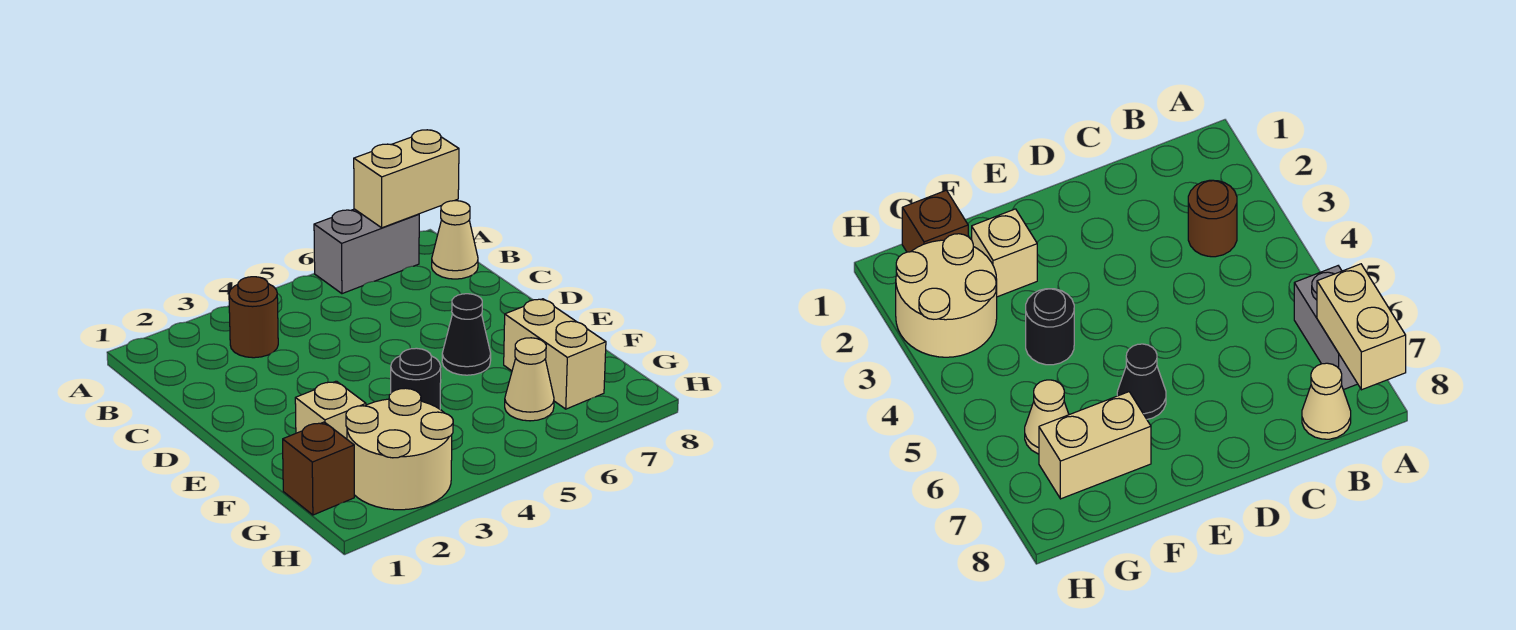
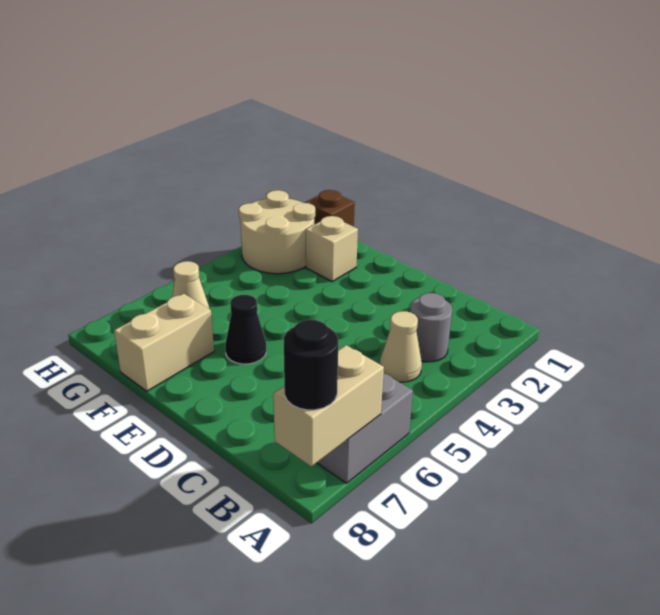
brown 1x1 round brick [229,277,278,358] -> grey 1x1 round brick [410,293,452,362]
tan 1x1 cone [432,201,478,279] -> tan 1x1 cone moved to [380,311,422,382]
black 1x1 round brick [391,348,441,409] -> black 1x1 round brick moved to [284,320,338,410]
tan 1x2 brick [504,299,606,409] -> tan 1x2 brick turned to [114,294,214,391]

